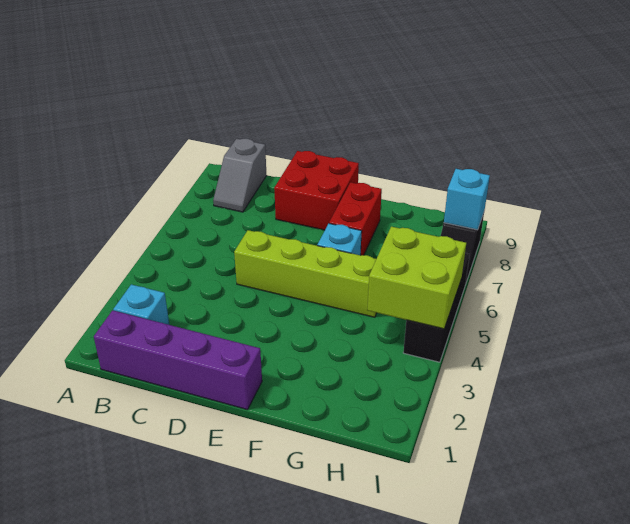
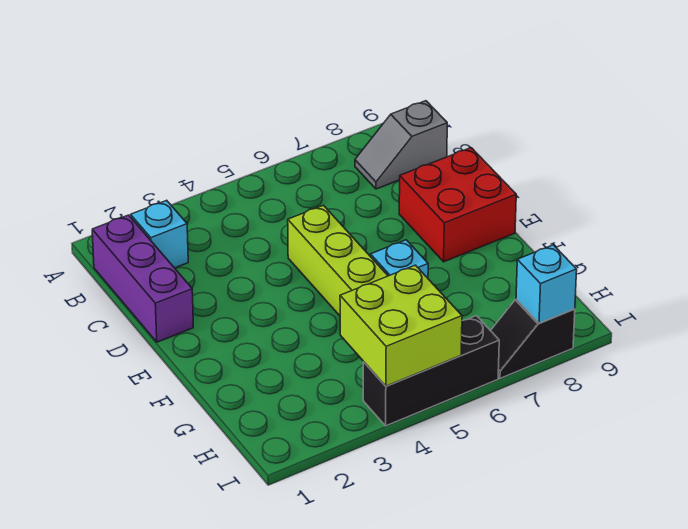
purple 1x4 brick [94,310,262,410] -> purple 1x3 brick [92,215,193,342]
red 1x2 brick [329,182,382,255] -> none

